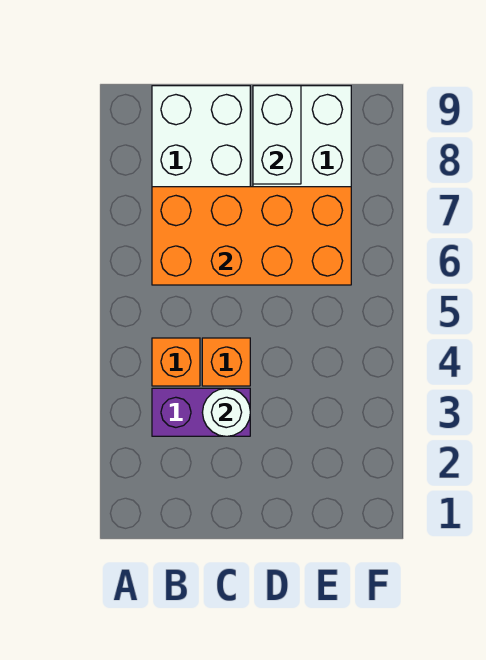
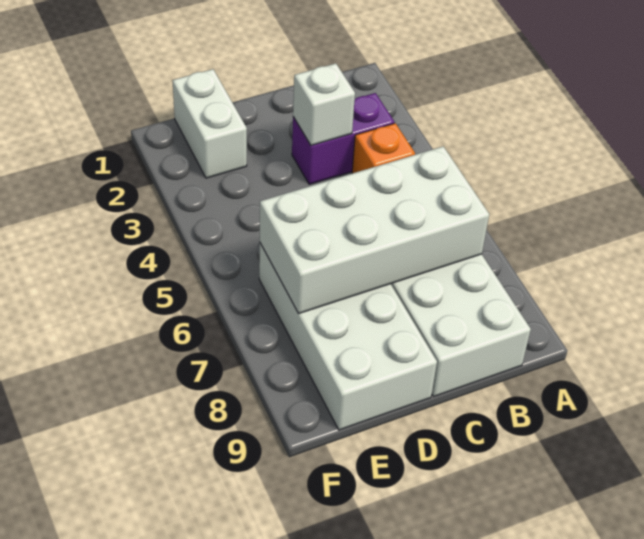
orange 2x4 brick [152,187,351,285] -> white 2x4 brick [260,146,489,313]
white 1x1 round brick [202,388,250,436] -> white 1x1 brick [293,63,355,145]
orange 1x1 brick [202,338,250,386] -> none
white 1x2 brick [253,86,301,184] -> white 1x2 brick moved to [172,69,247,178]

